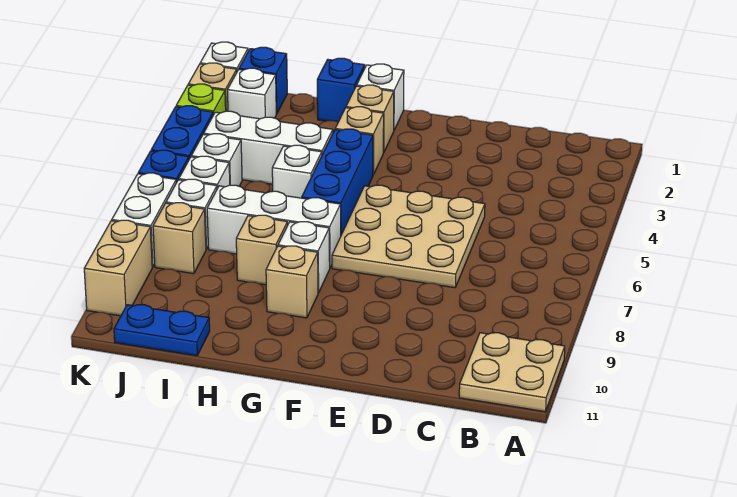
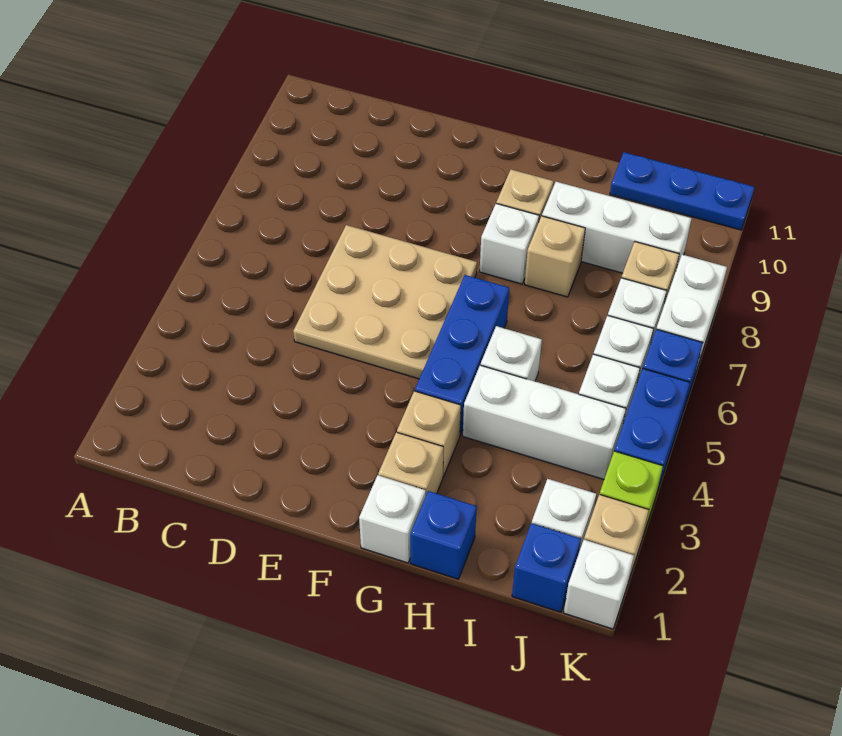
tan 2x2 plate [459,333,565,412] -> none
white 1x3 brick [207,185,341,268] -> white 1x3 brick moved to [542,182,692,273]
blue 1x2 plate [114,305,210,356] -> blue 1x3 plate [610,152,754,230]
tan 1x2 brick [84,220,152,316] -> none

